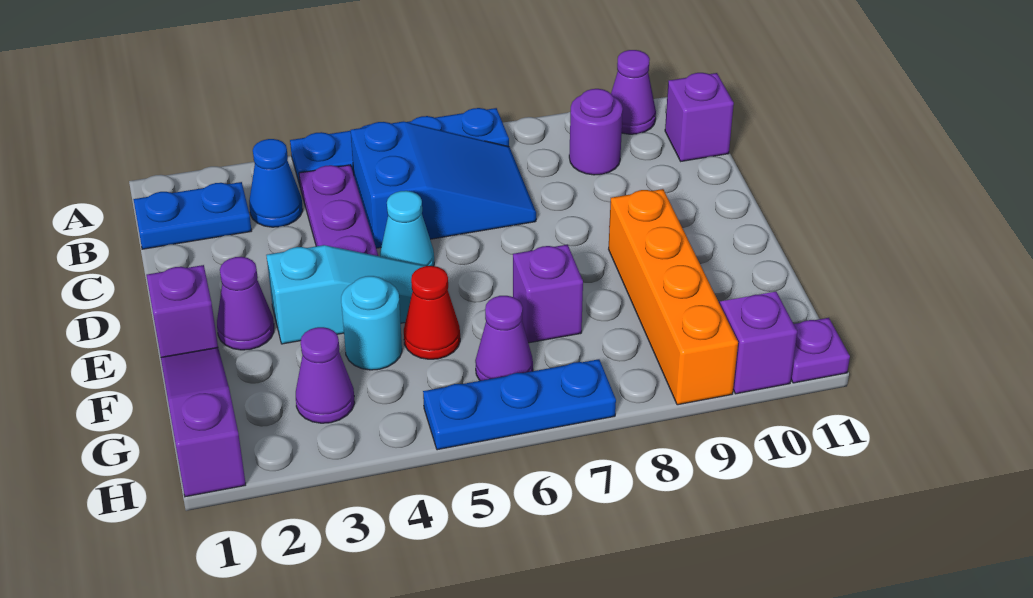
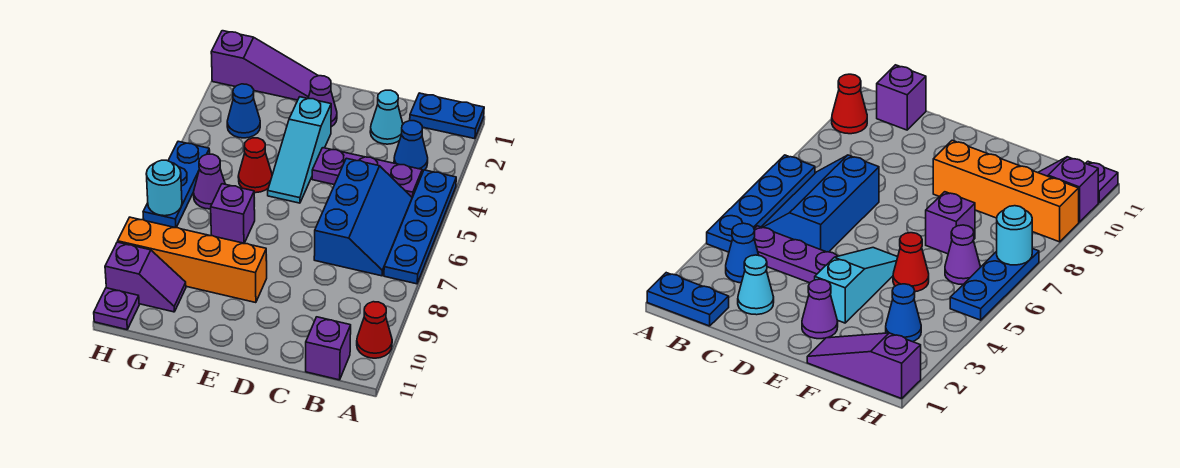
purple 1x1 cone [611,50,656,134] -> red 1x1 cone [357,302,392,358]
blue 1x2 plate [133,182,252,249] -> blue 1x2 plate turned to [410,93,484,139]
blue 2x3 slope [351,122,536,248] -> blue 2x3 slope turned to [314,158,412,276]
purple 1x1 round brick [569,89,623,175] -> none
cyan 1x1 cone [380,191,434,266] -> cyan 1x1 cone moved to [370,90,403,144]
purple 1x1 brick [146,265,218,357] -> none
cyan 1x1 round brick [341,276,402,370] -> cyan 1x1 round brick moved to [146,160,182,216]
purple 1x1 cone [296,327,355,423] -> blue 1x1 cone [227,84,260,138]

